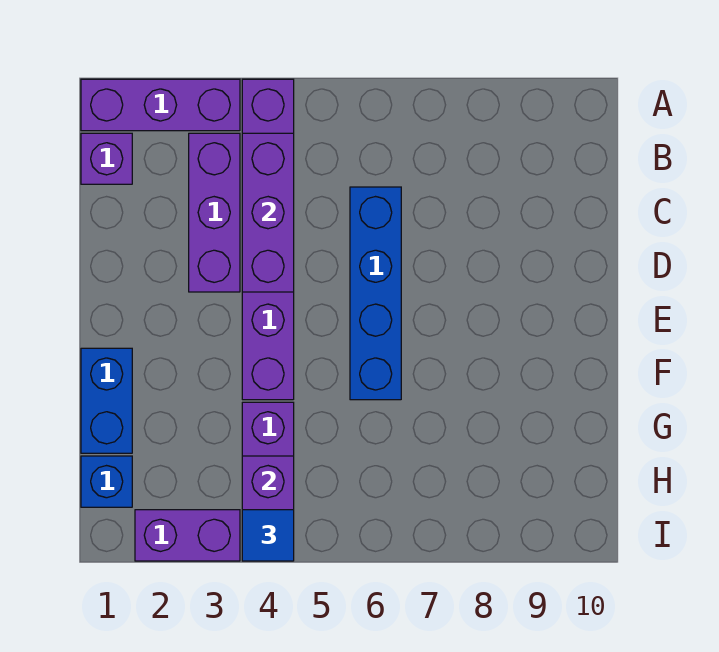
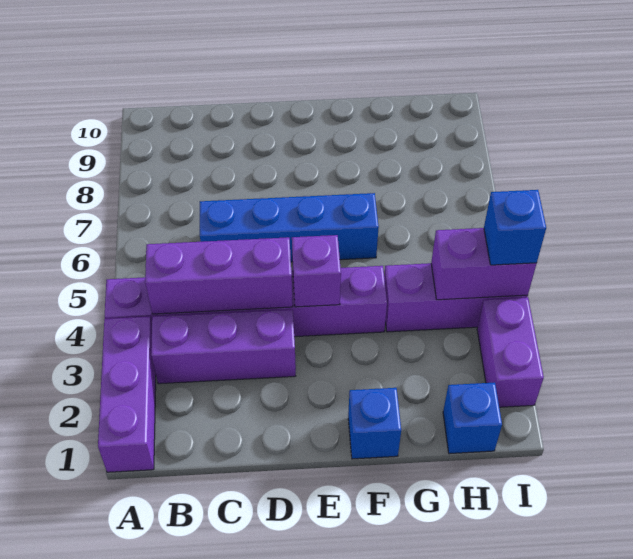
purple 1x1 brick [81,133,132,184] -> purple 1x1 brick moved to [292,235,341,307]
blue 1x2 brick [81,348,132,453] -> blue 1x1 brick [348,388,401,459]
blue 1x1 tile [242,510,294,561] -> blue 1x1 brick [484,190,546,265]

